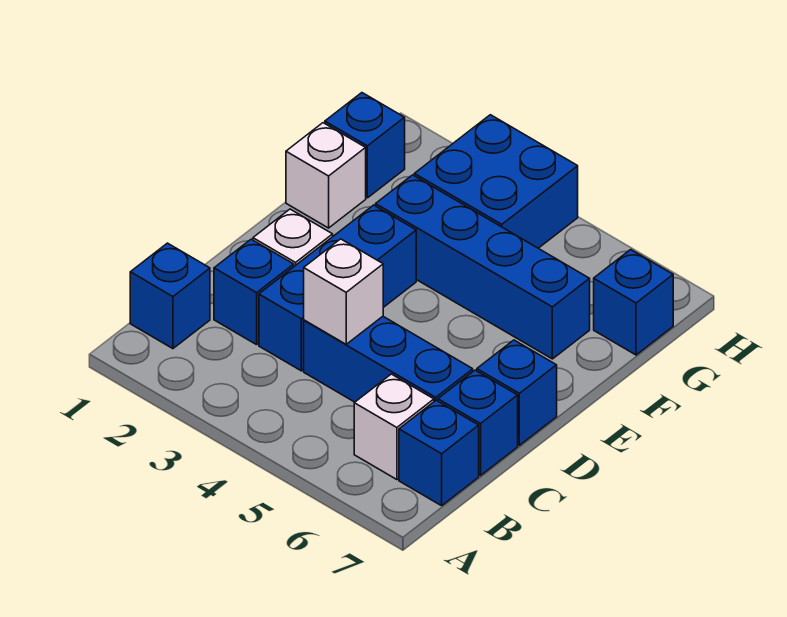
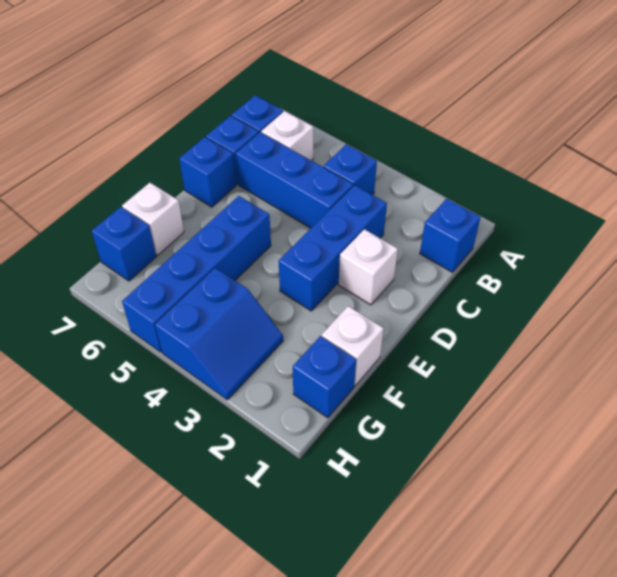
blue 1x1 brick [214,239,294,345] -> blue 1x1 brick moved to [323,144,377,195]
white 1x1 brick [304,239,383,344] -> white 1x1 brick moved to [122,183,184,255]
blue 1x4 brick [376,175,590,359] -> blue 1x4 brick turned to [122,196,271,352]
blue 2x2 brick [414,115,578,248] -> blue 2x2 slope [155,268,283,400]

